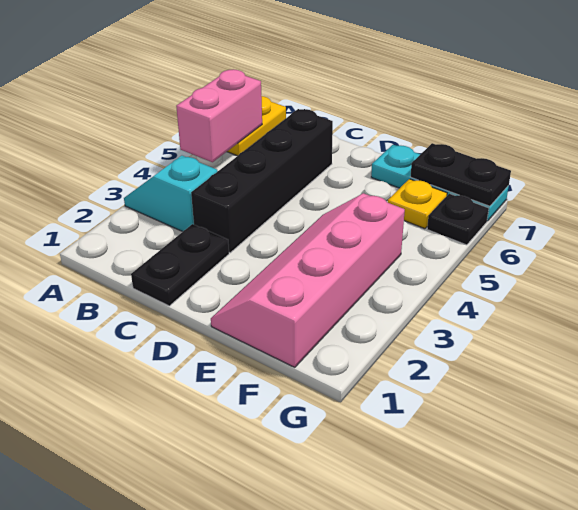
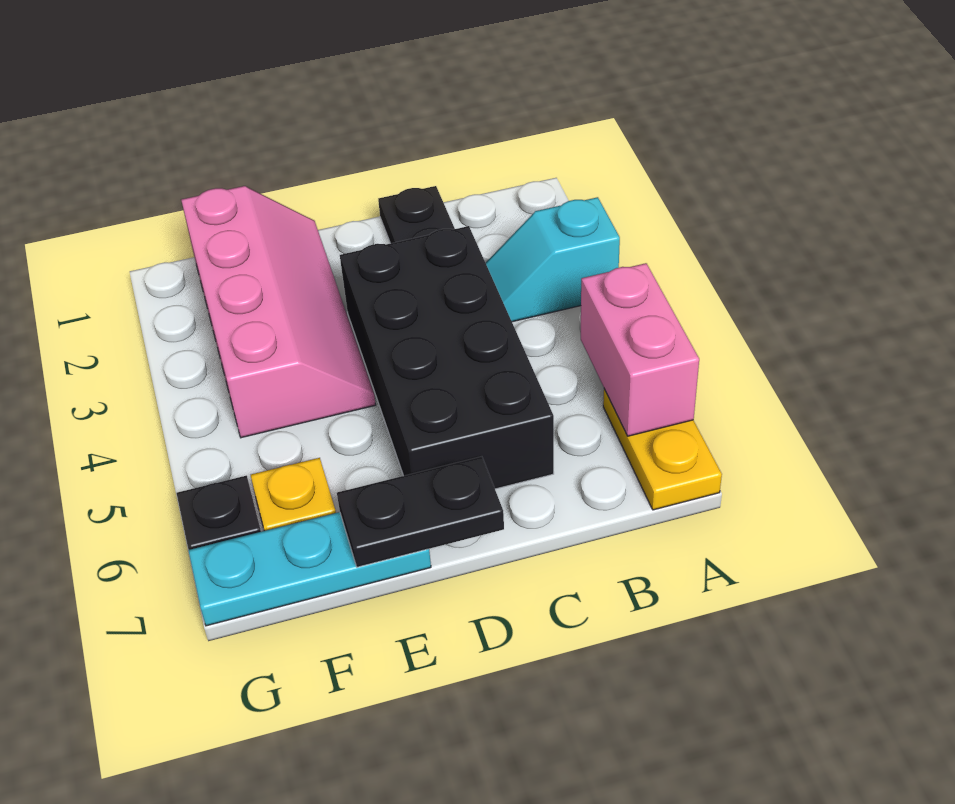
cyan 1x2 slope [124,156,218,232] -> cyan 1x2 slope turned to [486,197,620,322]
black 1x4 brick [191,109,333,253] -> black 2x4 brick [340,226,554,489]
black 1x2 plate [410,143,511,206] -> black 1x2 plate moved to [337,457,504,567]

